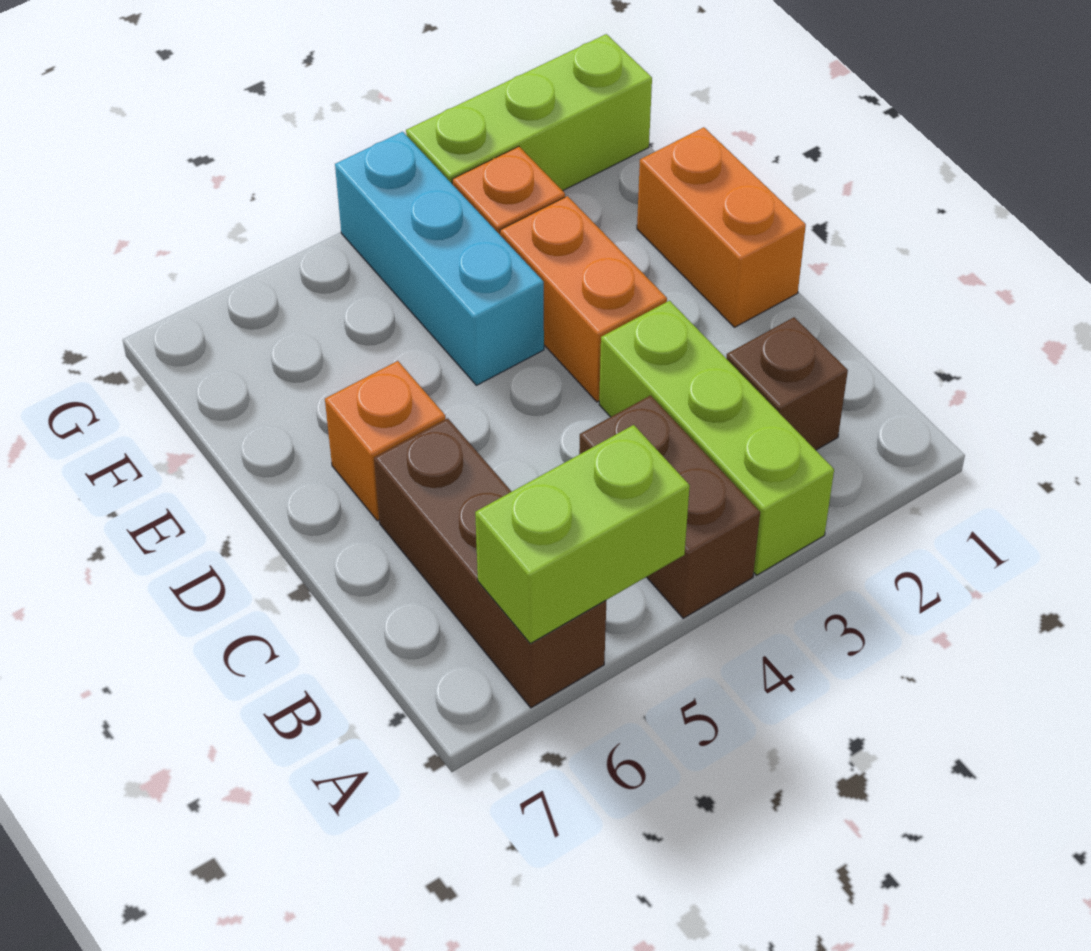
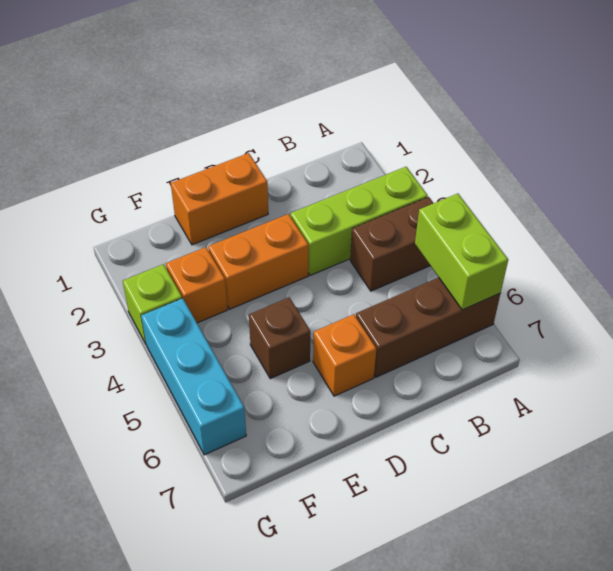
brown 1x1 brick [726,317,848,450] -> brown 1x1 brick moved to [249,297,310,379]
cyan 1x3 brick [335,132,544,385] -> cyan 1x3 brick turned to [141,298,246,455]
lime 1x3 brick [406,34,652,191] -> lime 1x1 brick [123,264,182,344]

